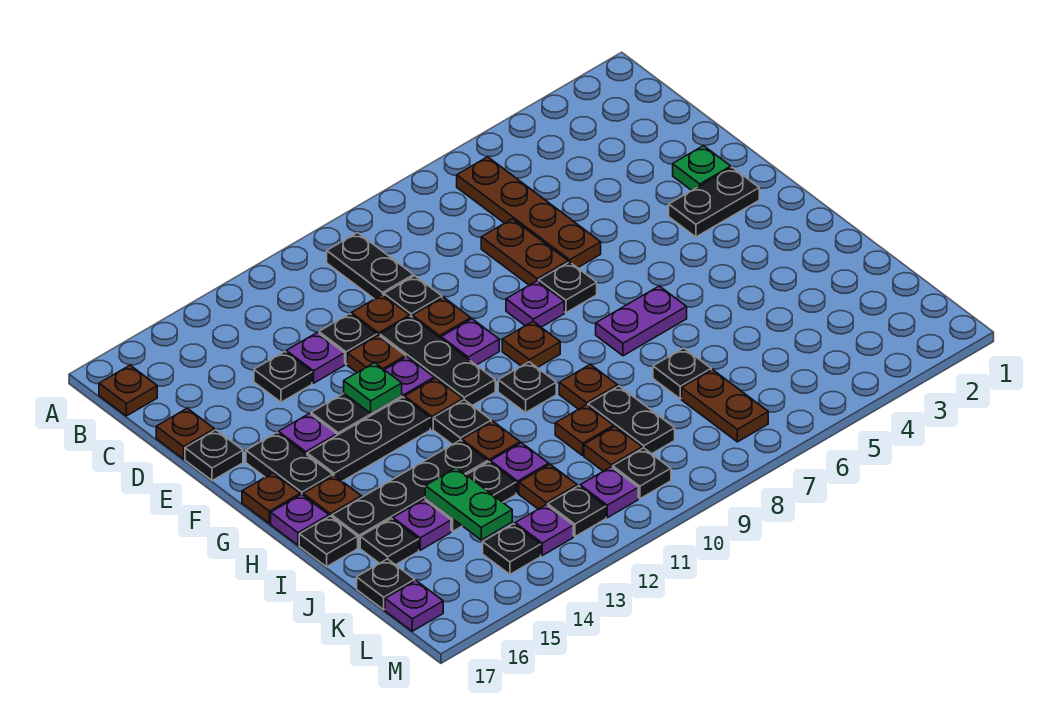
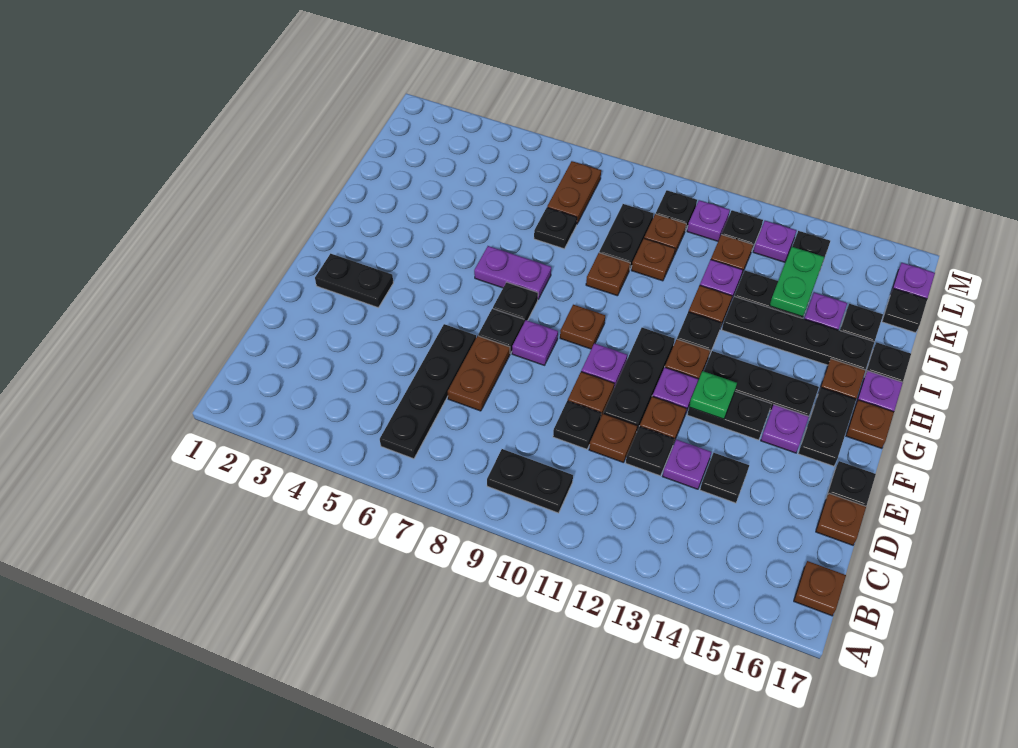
brown 1x4 plate [457,157,601,268] -> black 1x4 plate [380,324,476,459]
black 1x2 plate [327,233,413,299] -> black 1x2 plate turned to [487,449,573,513]
green 1x1 plate [673,146,731,191] -> none
black 1x1 plate [498,362,556,413] -> black 1x1 plate moved to [493,282,538,322]

